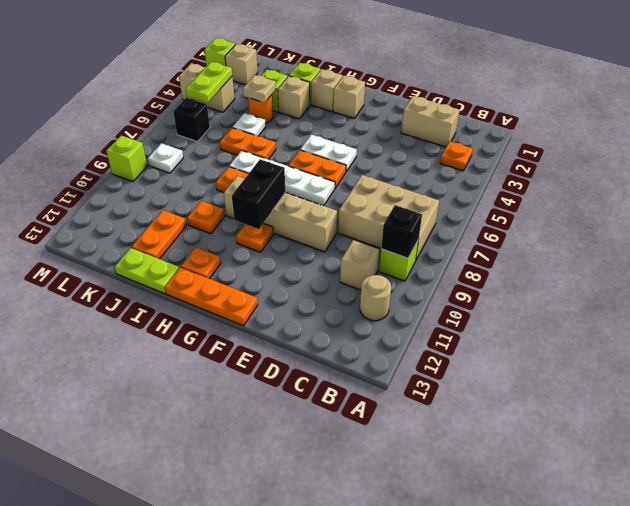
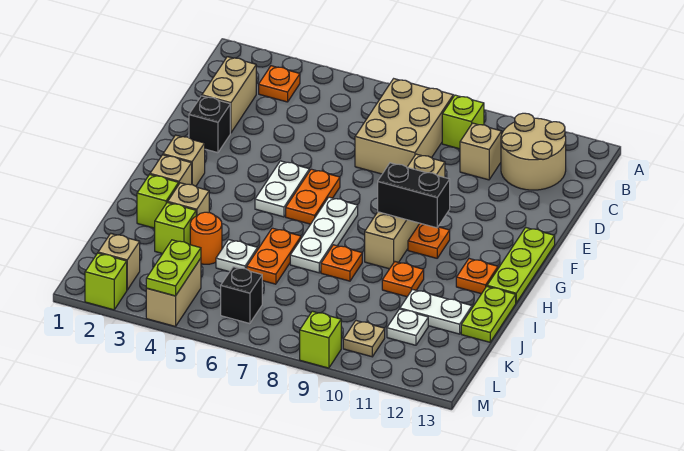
black 1x1 brick [381,205,422,258] -> black 1x1 brick moved to [189,96,230,153]
tan 1x1 round brick [360,275,391,321] -> tan 2x2 round brick [501,113,566,190]
white 1x4 plate [229,151,335,206] -> white 1x3 plate [290,197,358,273]
orange 1x3 plate [165,267,258,326] -> lime 1x3 plate [487,228,555,303]
tan 1x1 plate [243,75,276,103] -> tan 1x1 plate moved to [343,321,385,357]
orange 1x2 plate [132,210,186,259] -> white 1x2 plate [400,289,472,334]
lime 1x2 plate [186,62,232,103] -> lime 1x2 plate turned to [146,240,201,296]
white 1x1 plate [148,143,183,173] -> white 1x1 plate moved to [387,309,428,345]

